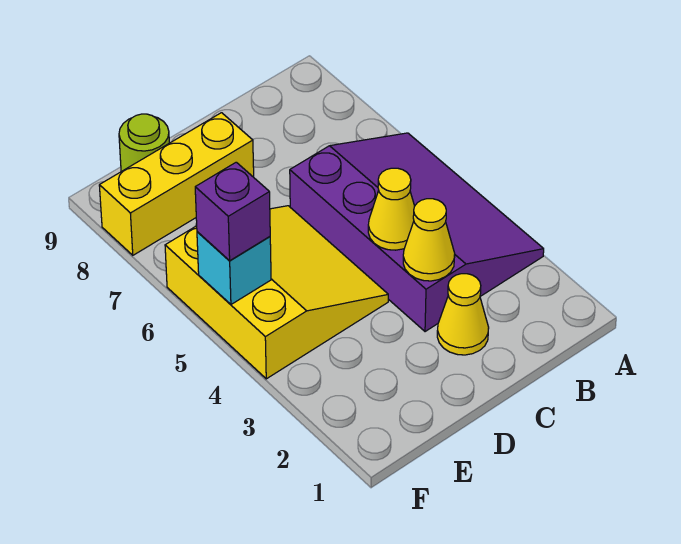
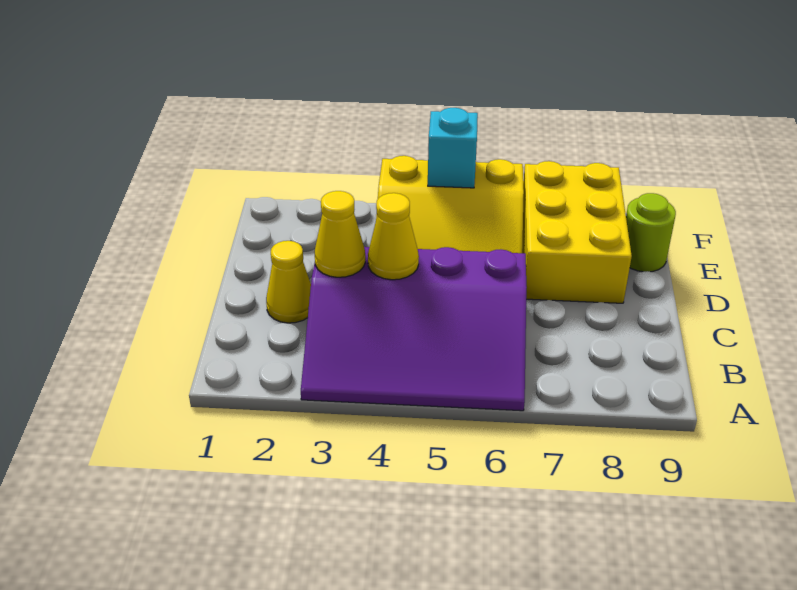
yellow 1x3 brick [99,113,254,255] -> yellow 2x3 brick [522,161,632,303]
purple 1x1 brick [195,162,270,260] -> none

